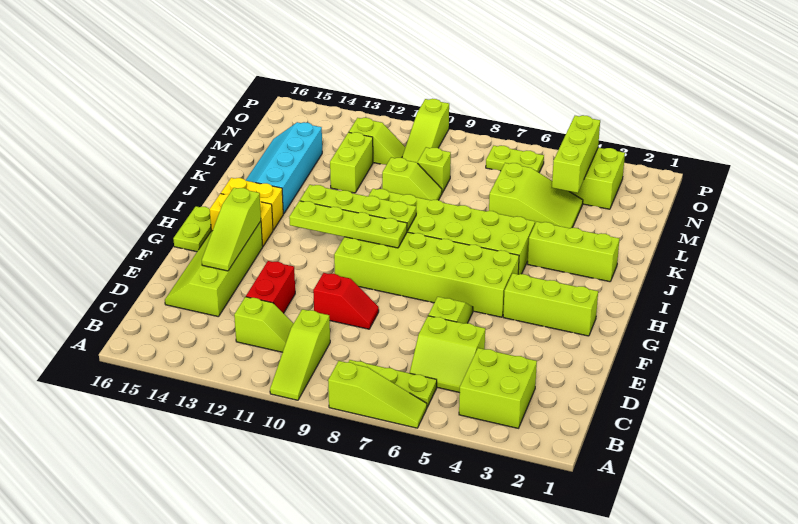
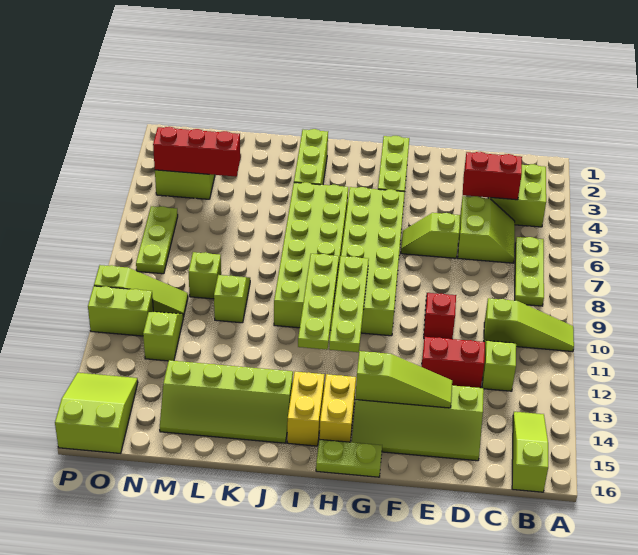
lime 1x3 slope [328,361,427,428] -> lime 1x3 slope moved to [512,412,548,492]
none -> red 1x2 brick [463,152,522,200]
cyan 2x4 slope [246,122,322,214] -> lime 2x4 slope [160,360,293,443]
lime 2x3 slope [489,163,583,228] -> lime 2x3 slope moved to [55,373,138,453]
lime 1x2 brick [330,132,373,193] -> lime 1x2 brick moved to [88,286,153,336]
lime 1x3 brick [552,115,600,193] -> red 1x3 brick [153,127,240,177]
lime 1x2 plate [486,146,544,172] -> lime 1x3 plate [136,206,178,274]

